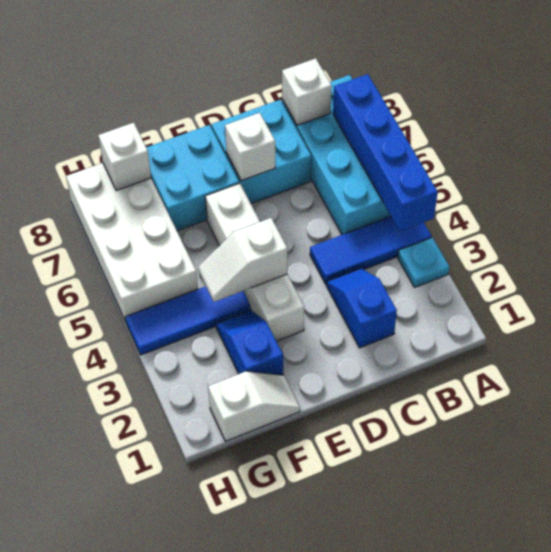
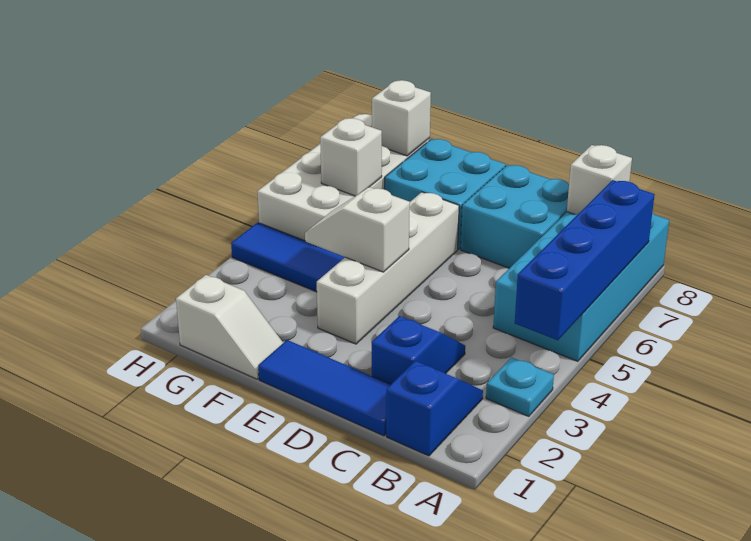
blue 1x3 tile [310,216,432,284] -> blue 1x3 tile moved to [258,340,391,436]
white 1x1 brick [225,113,275,181] -> white 1x1 brick moved to [320,118,382,196]
blue 1x2 slope [216,310,283,375] -> blue 1x2 slope moved to [386,361,483,456]

